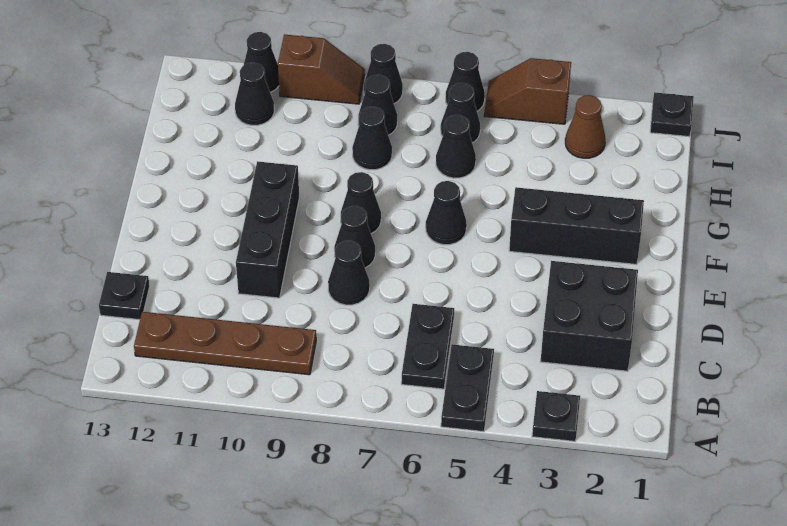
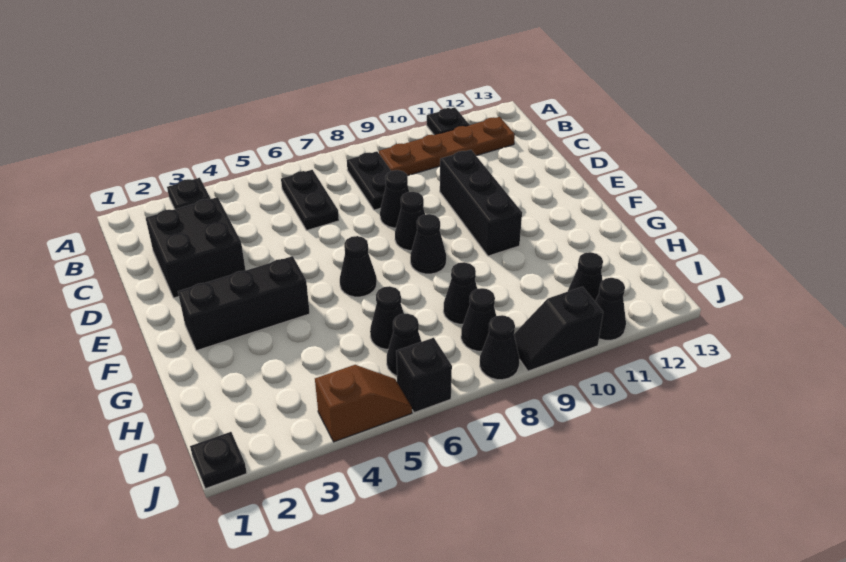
black 1x2 plate [441,344,494,432] -> black 1x2 plate moved to [347,151,391,210]
black 1x1 plate [99,272,150,320] -> black 1x1 plate moved to [427,107,469,135]
brown 1x1 cone [565,95,606,158] -> none
black 1x1 cone [446,52,485,111] -> black 1x1 brick [396,338,452,413]
brown 1x2 slope [278,34,365,104] -> black 1x2 slope [514,287,603,371]

